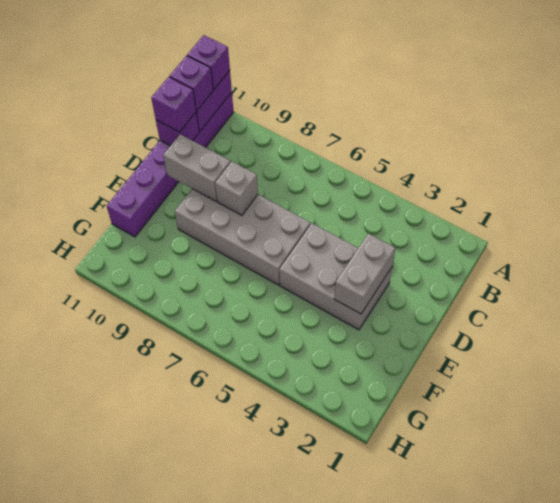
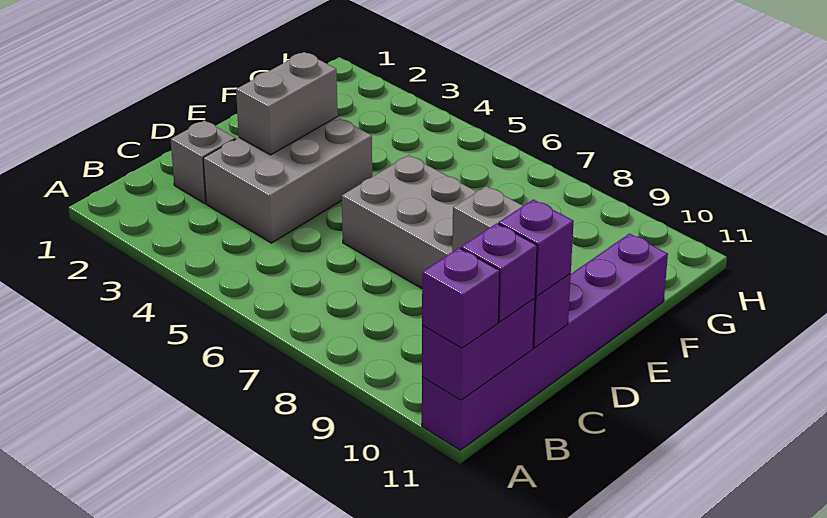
grey 2x3 brick [279,223,392,330] -> grey 2x3 brick turned to [203,117,372,243]
grey 1x1 brick [215,162,258,215] -> grey 1x1 brick moved to [171,120,236,204]

